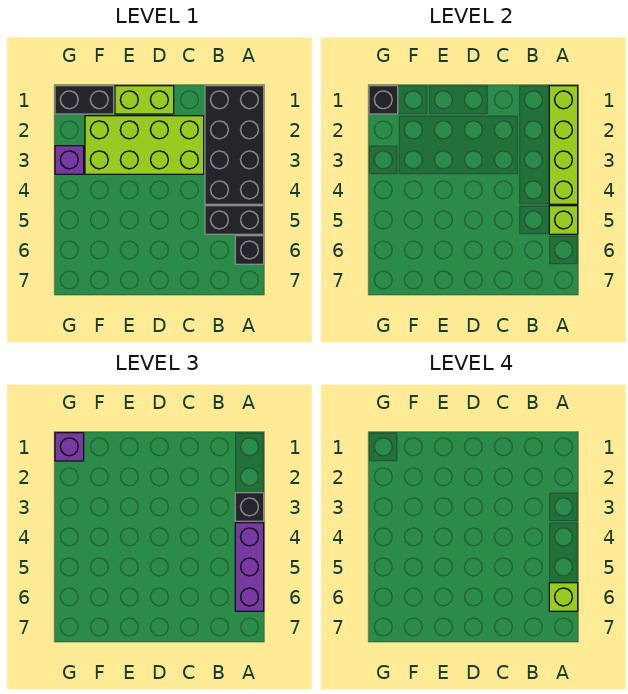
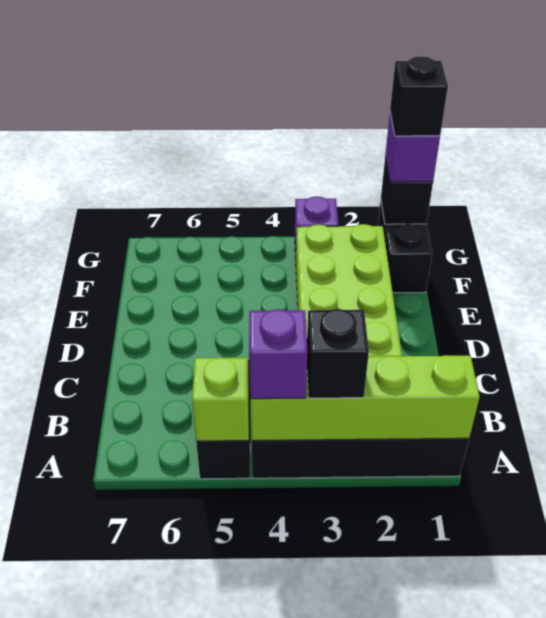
purple 1x3 brick [235,523,264,611] -> purple 1x1 brick [249,309,308,399]
black 1x1 brick [235,236,264,264] -> black 1x1 brick moved to [390,56,448,136]
lime 1x1 brick [549,583,578,611] -> none
lime 1x2 brick [115,86,174,114] -> none

